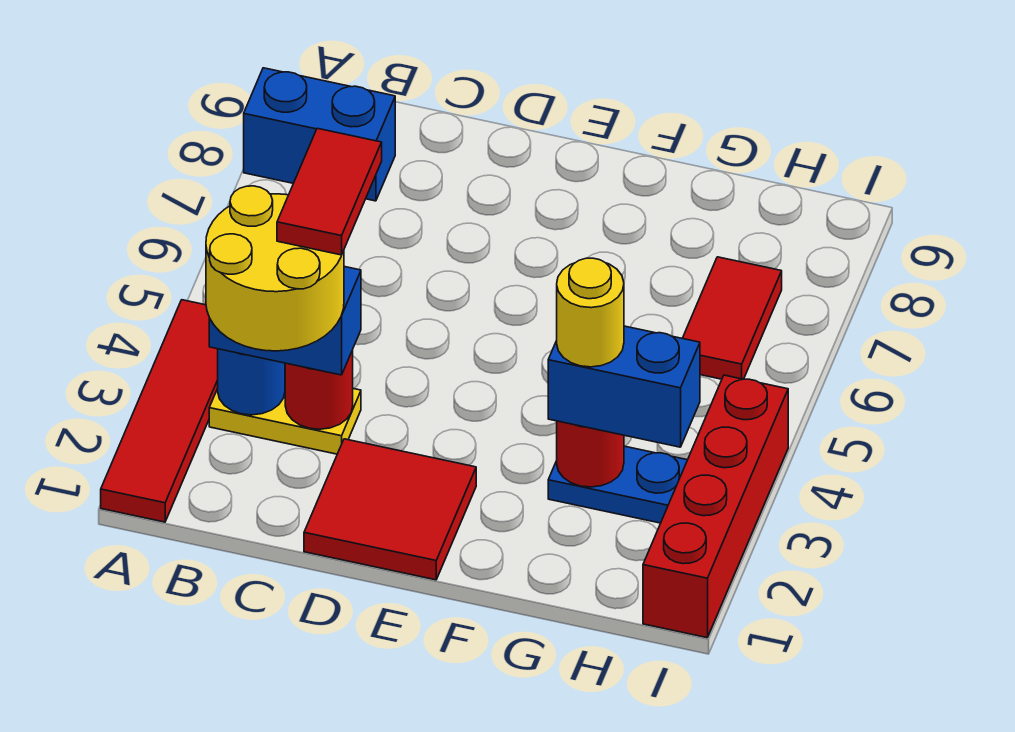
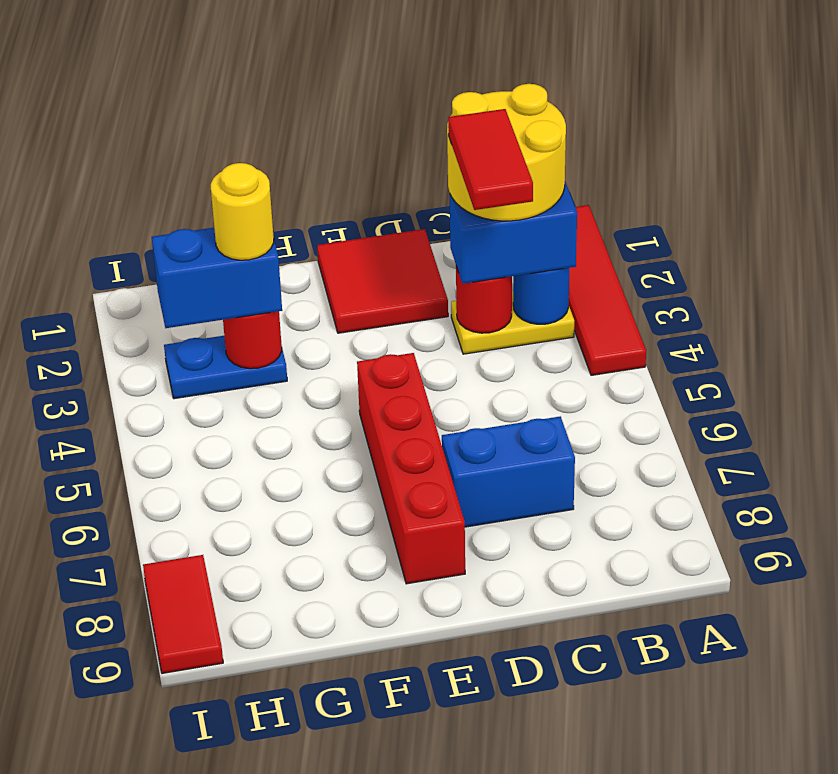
blue 1x2 brick [244,68,395,201] -> blue 1x2 brick moved to [442,416,575,527]
red 1x2 tile [683,257,782,379] -> red 1x2 tile moved to [143,555,223,673]
red 1x4 brick [643,375,788,638] -> red 1x4 brick moved to [357,353,465,584]

